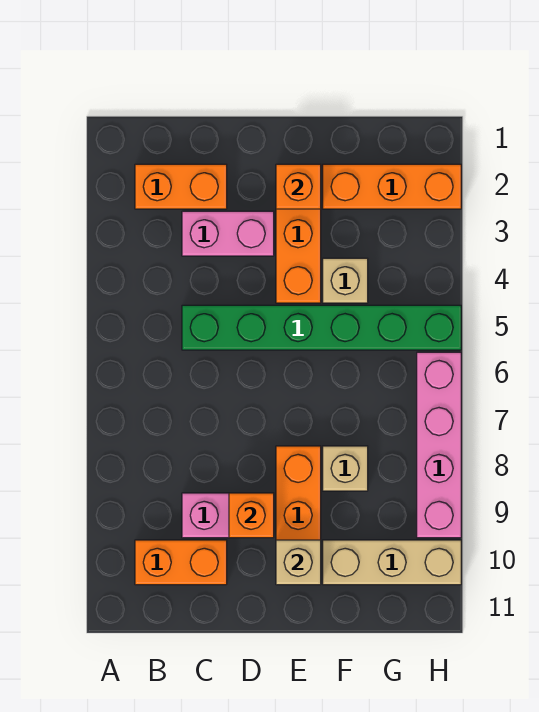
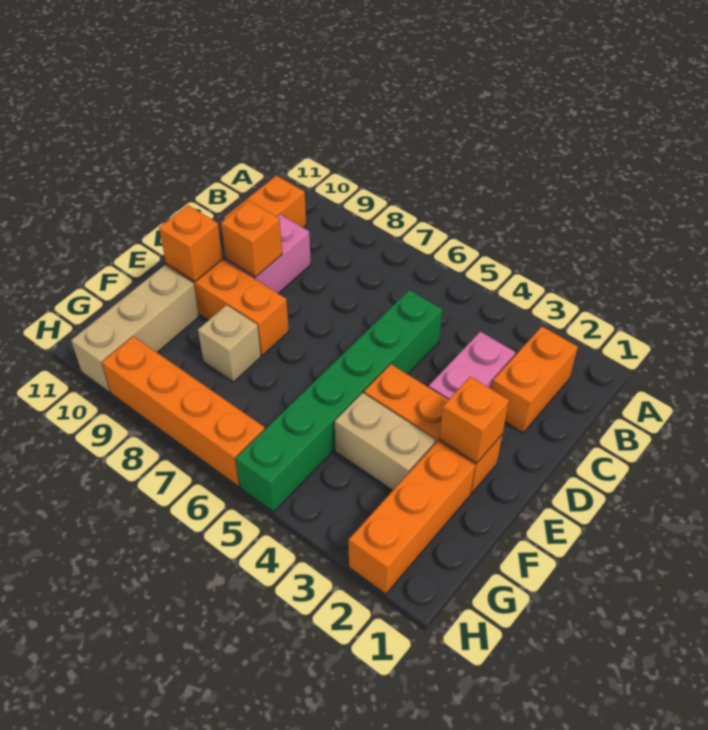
tan 1x1 brick [276,540,321,585] -> orange 1x1 brick [159,205,223,282]
tan 1x1 brick [323,258,368,303] -> tan 1x2 brick [335,393,436,491]
pink 1x4 brick [417,352,461,538] -> orange 1x4 brick [102,336,265,487]

